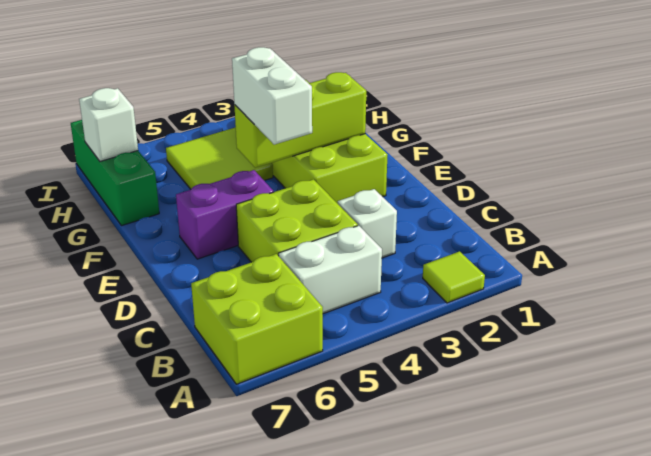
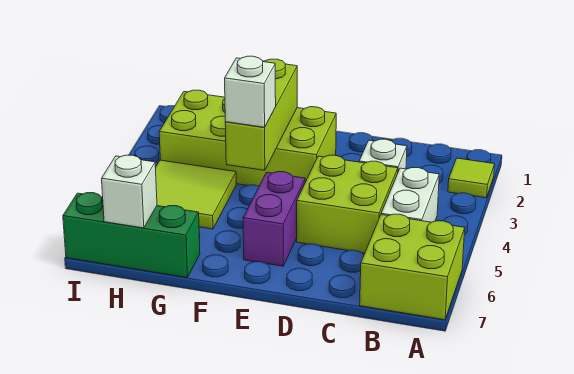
white 1x2 brick [232,47,312,145] -> white 1x1 brick [225,56,276,127]

